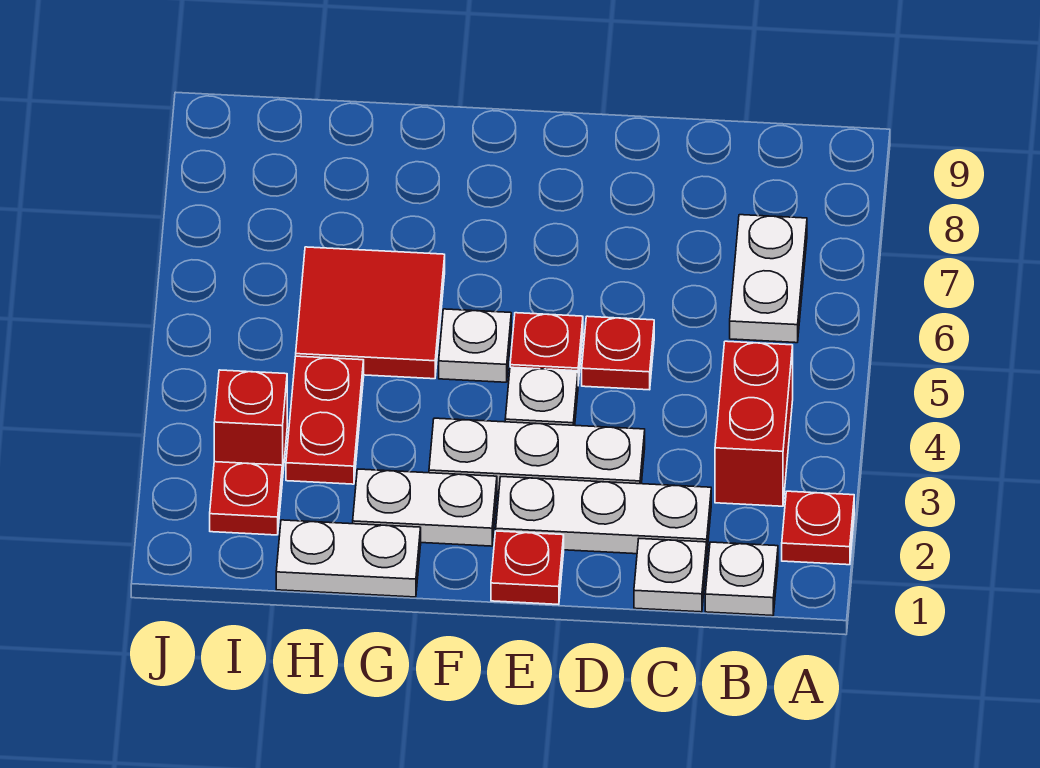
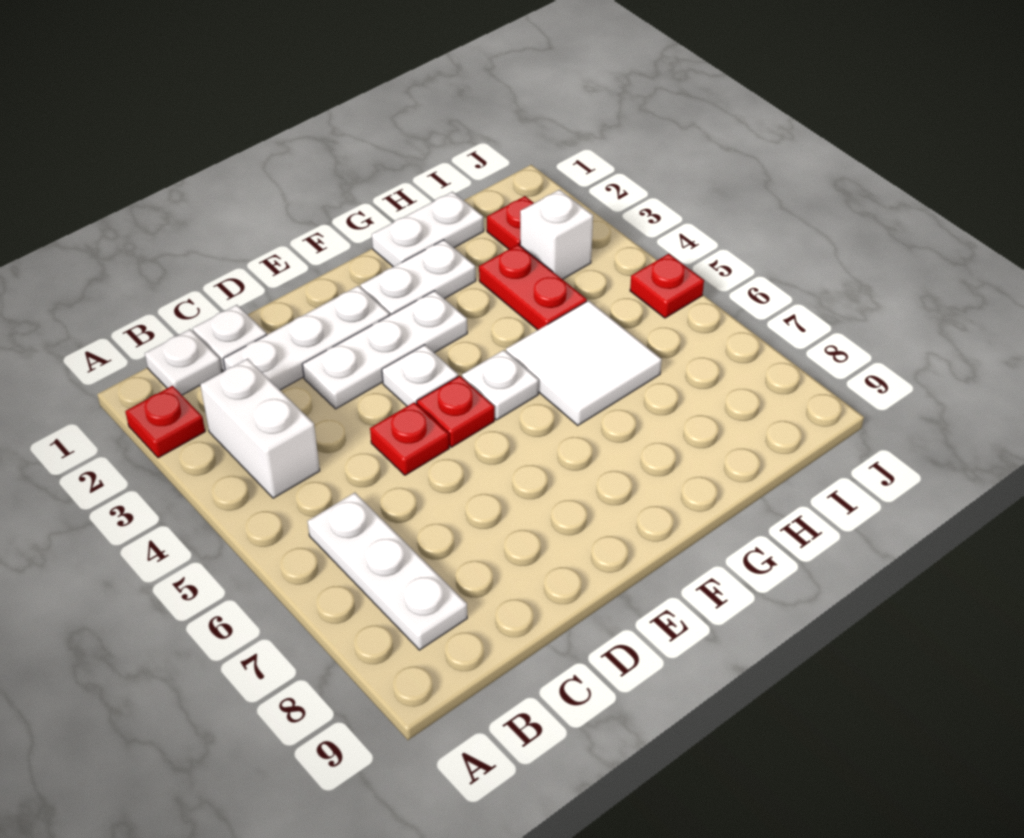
red 1x2 brick [715,341,793,506] -> white 1x2 brick [200,359,320,498]
white 1x2 plate [730,215,807,343] -> white 1x3 plate [307,493,467,650]
red 1x1 plate [491,531,564,605] -> red 1x1 plate moved to [630,254,704,318]
red 2x2 tile [296,247,445,379] -> white 2x2 tile [506,301,662,425]
red 1x1 brick [214,370,287,480] -> white 1x1 brick [520,190,593,279]

